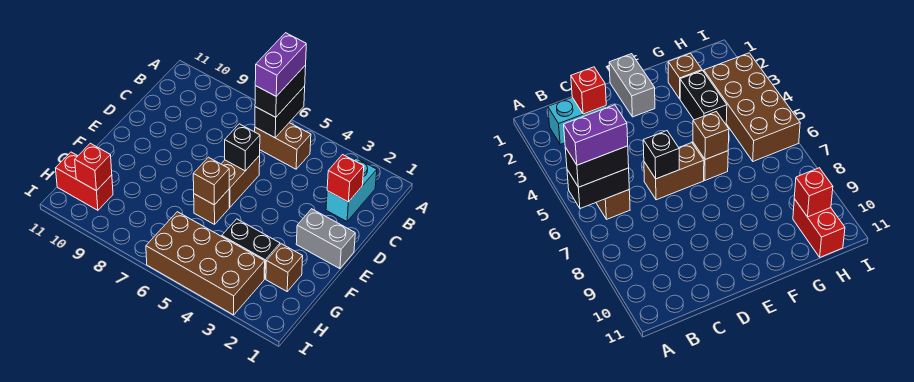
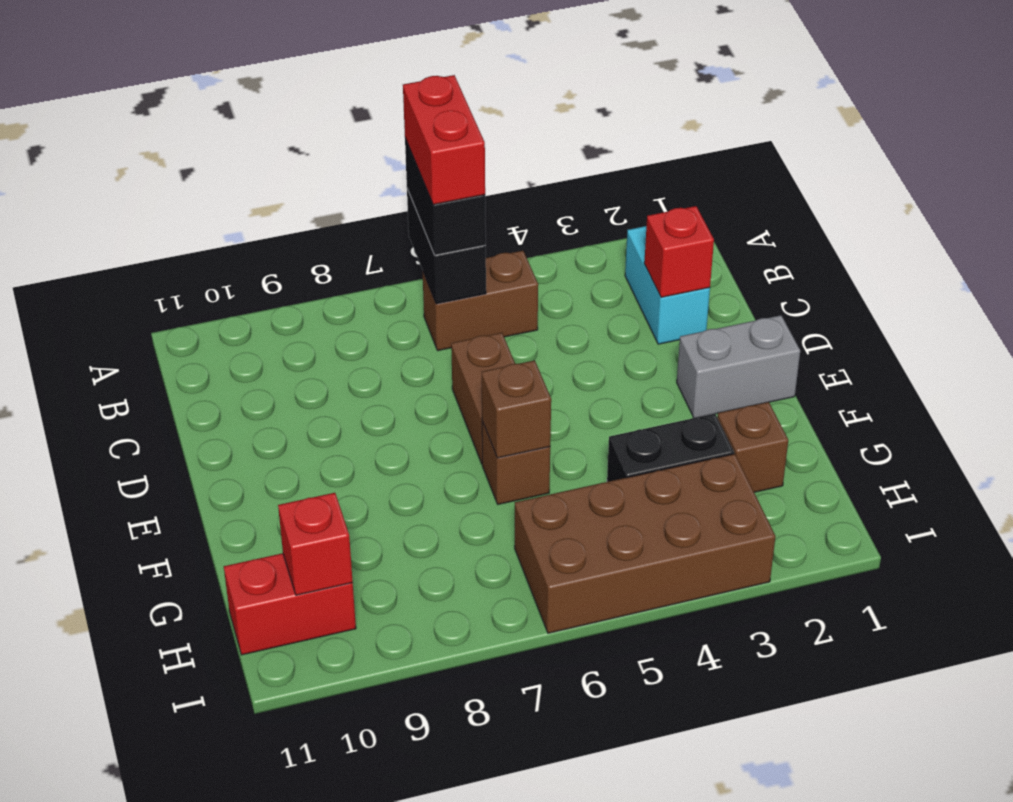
purple 1x2 brick [255,33,306,96] -> red 1x2 brick [403,75,485,205]
black 1x1 brick [225,124,260,171] -> none

